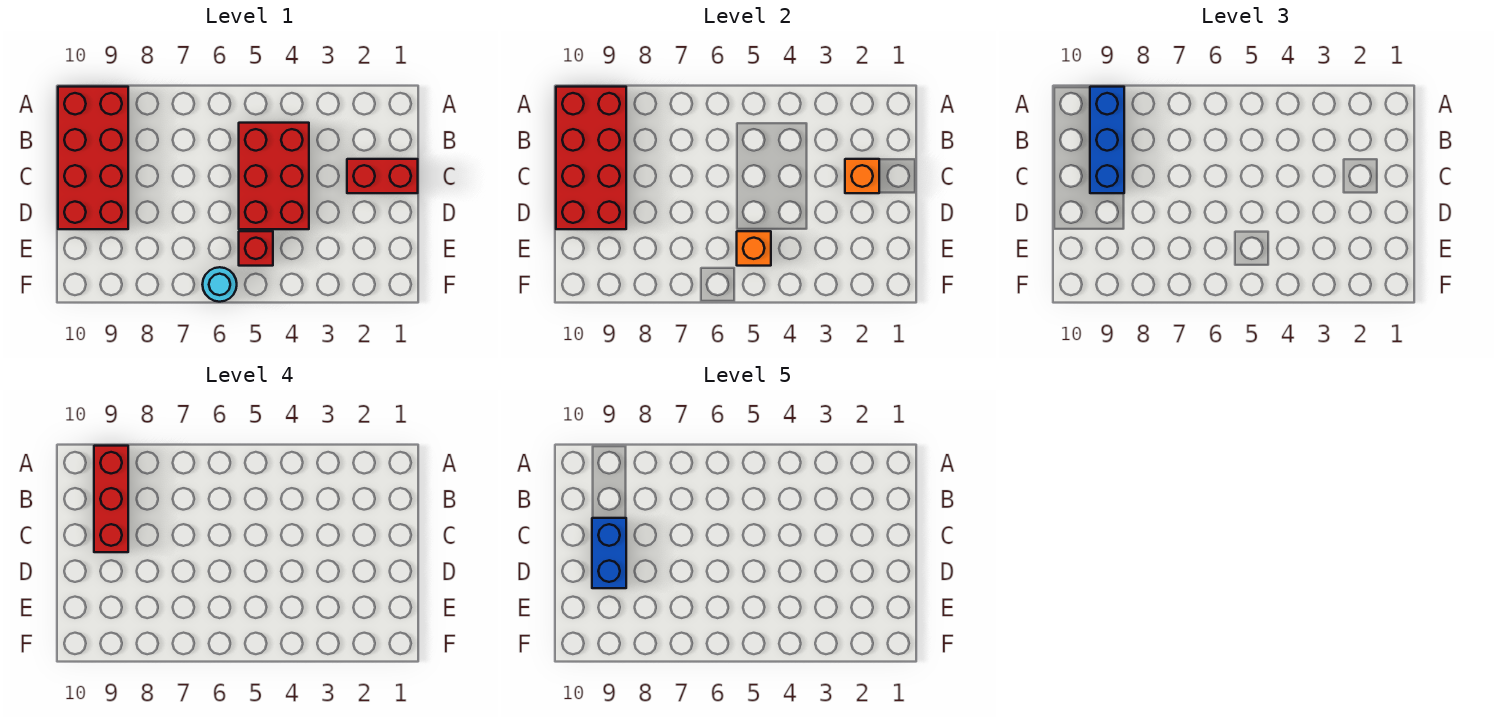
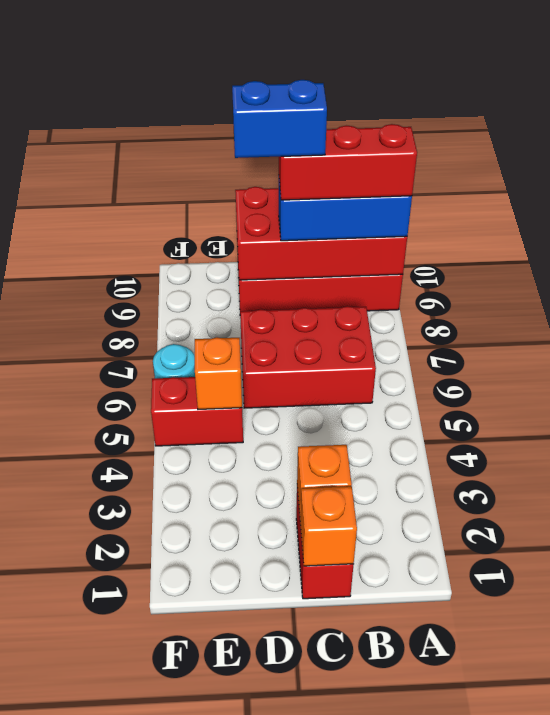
red 2x3 brick [239,123,309,229] -> red 2x3 brick moved to [240,306,376,408]
none -> orange 1x1 brick [300,486,357,566]
red 1x1 brick [239,231,273,266] -> red 1x2 brick [151,377,243,446]

